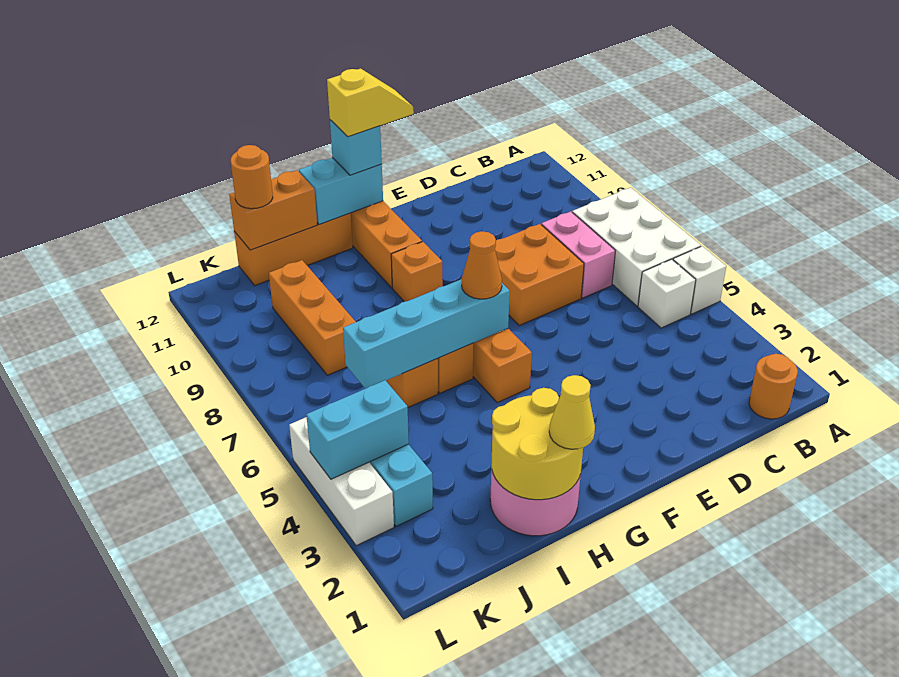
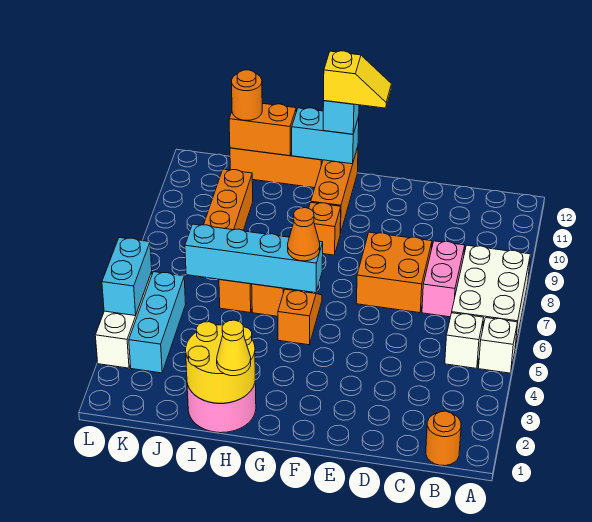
cyan 1x2 brick [306,380,409,479] -> cyan 1x2 brick turned to [102,238,152,316]

